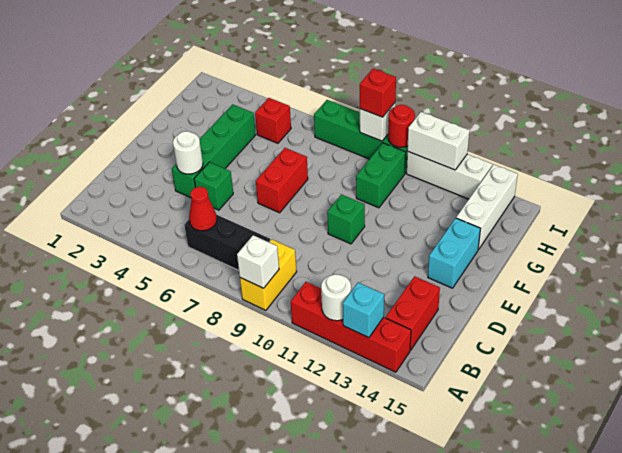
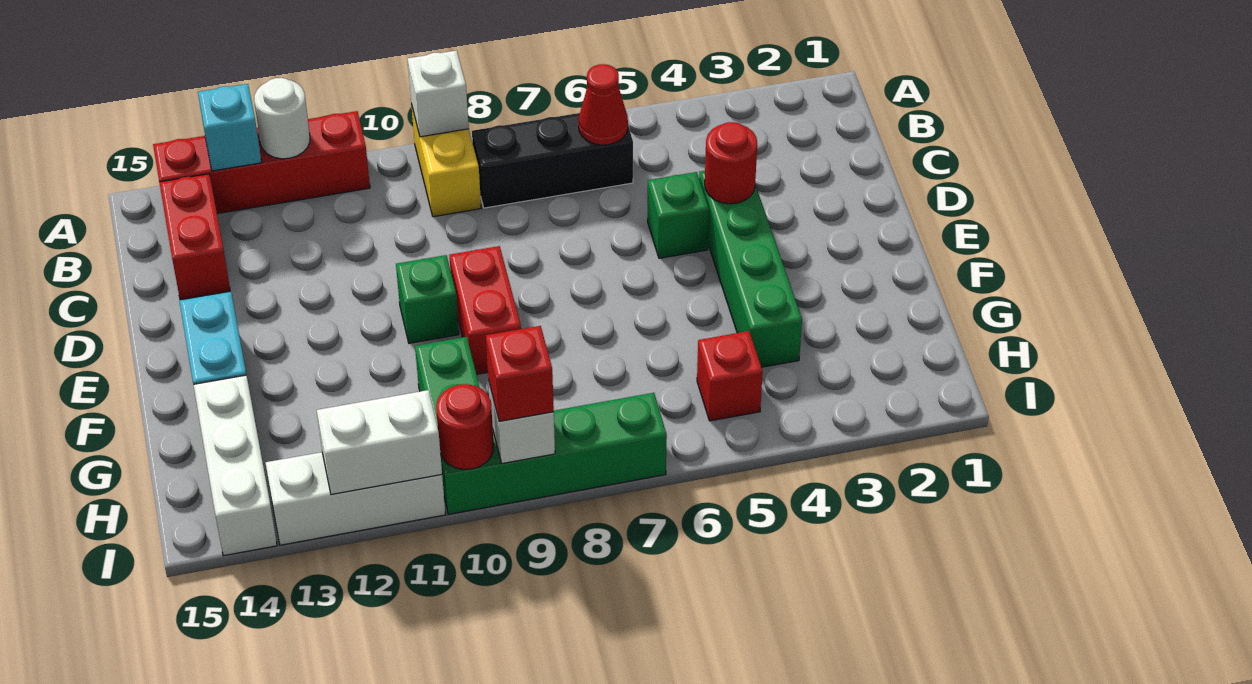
white 1x1 round brick [173,131,203,174] -> red 1x1 round brick [705,122,757,204]
red 1x2 brick [256,148,308,213] -> red 1x2 brick moved to [449,246,521,374]

